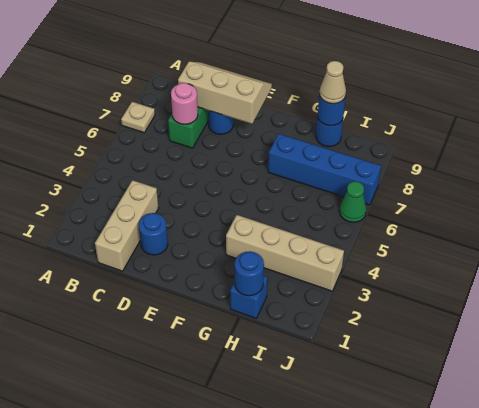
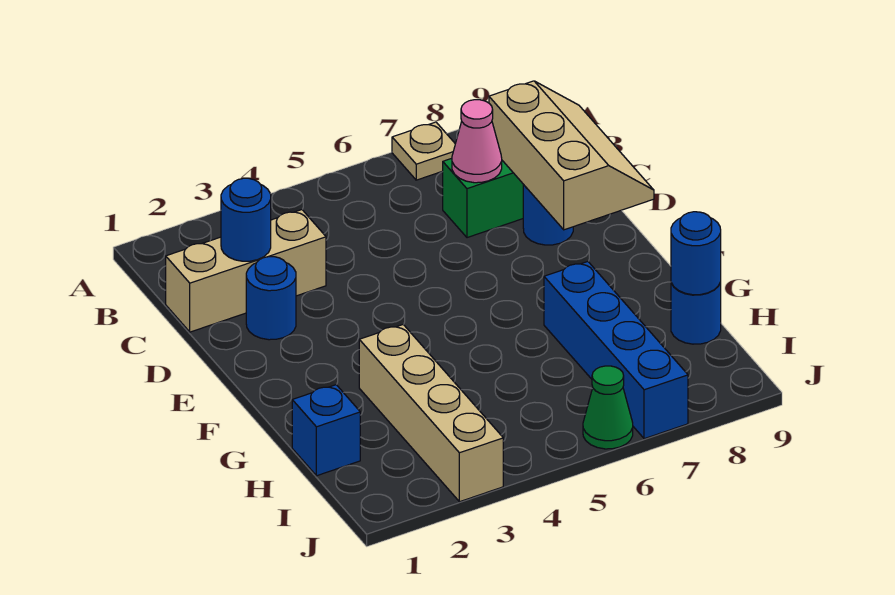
pink 1x1 round brick [171,83,198,124] -> pink 1x1 cone [452,100,502,183]
blue 1x1 round brick [235,251,264,296] -> blue 1x1 round brick moved to [221,178,271,261]
tan 1x1 cone [319,61,346,104] -> none

